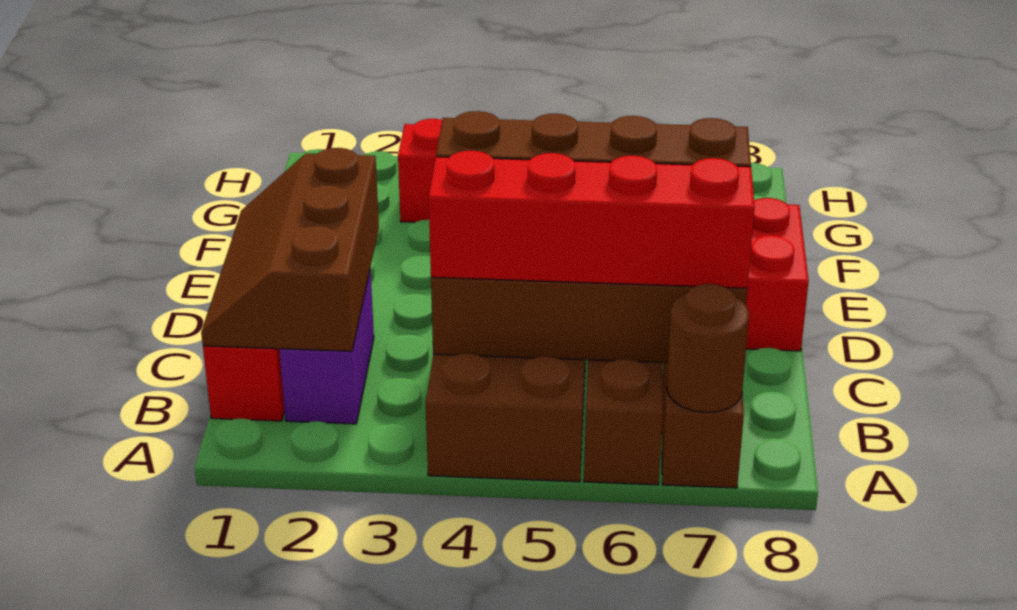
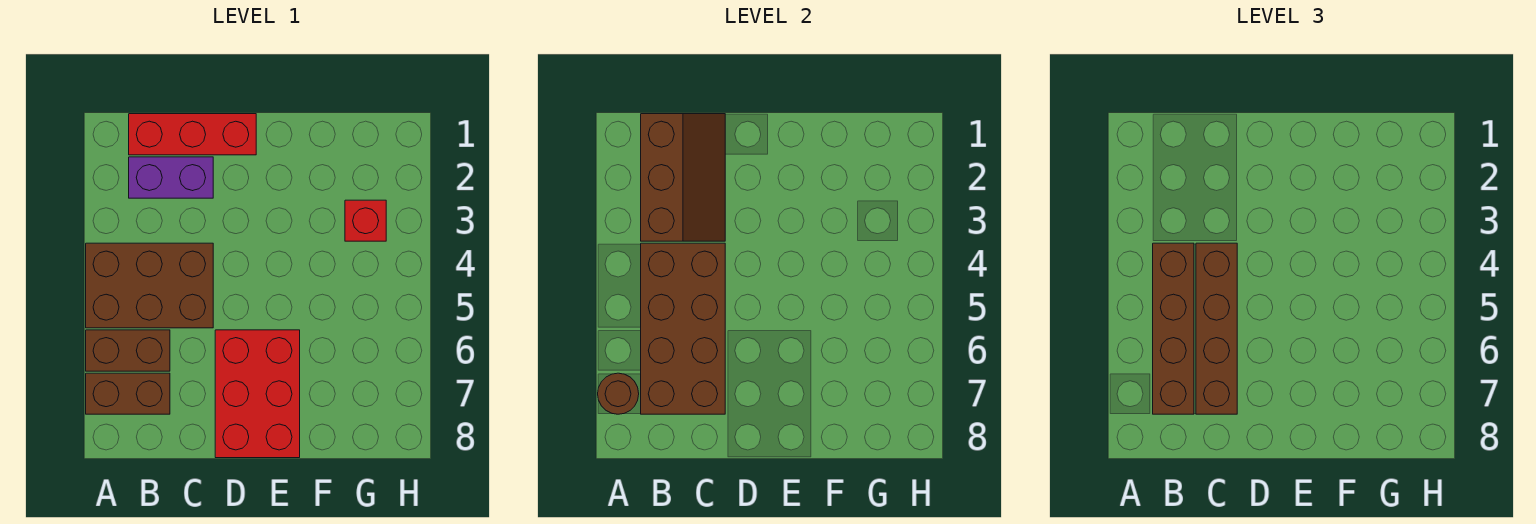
brown 2x3 slope [201,148,379,351] -> brown 2x3 slope turned to [641,114,725,241]
red 1x4 brick [429,151,755,288] -> brown 1x4 brick [1153,243,1194,414]

